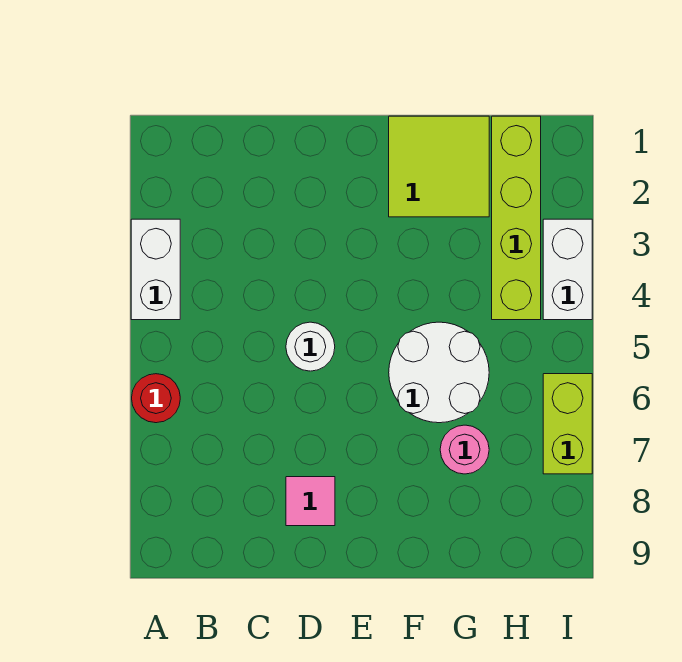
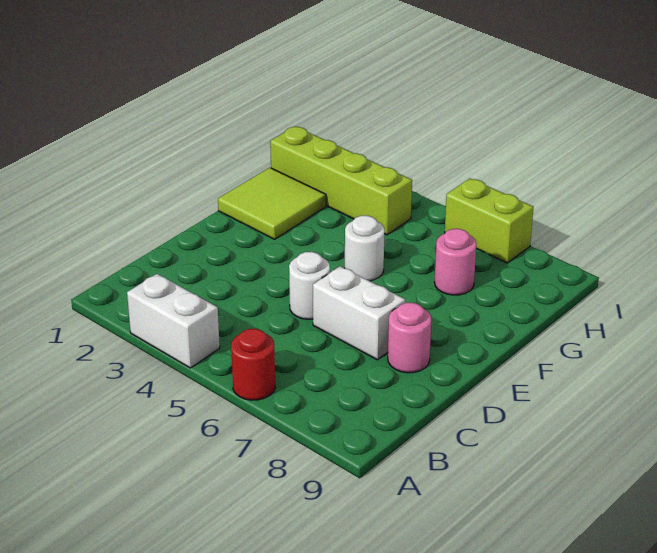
pink 1x1 tile [286,477,335,526] -> pink 1x1 round brick [388,303,431,373]
white 2x2 round brick [389,322,489,423] -> white 1x1 round brick [345,216,385,281]
white 1x2 brick [543,219,592,320] -> white 1x2 brick moved to [313,266,405,360]

